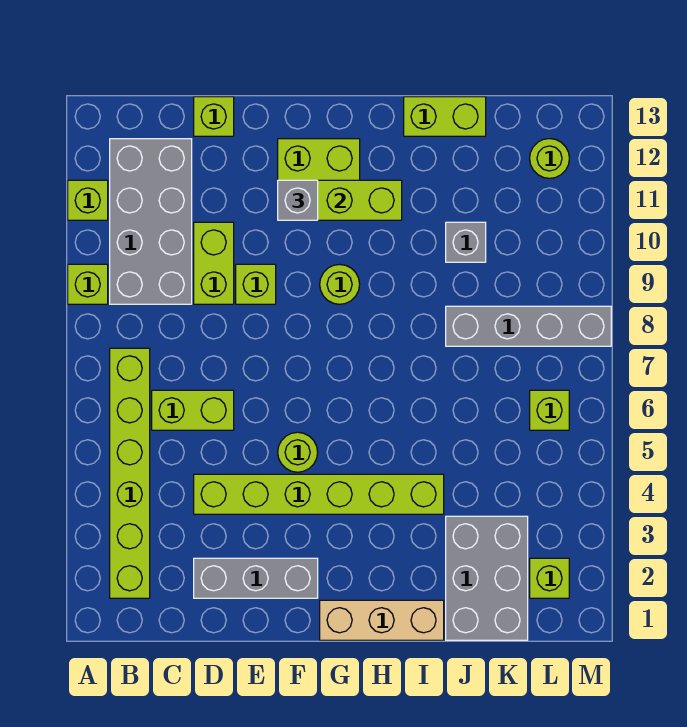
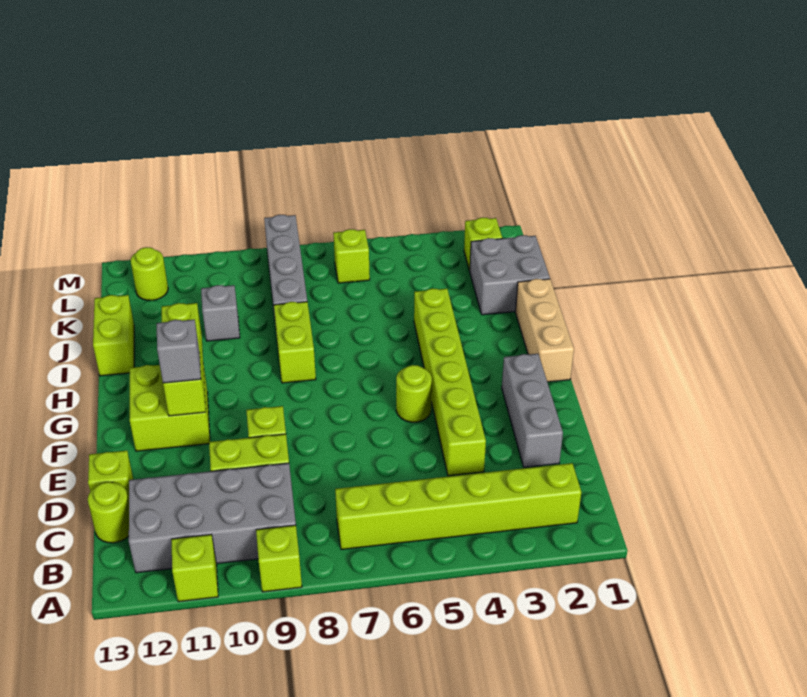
lime 1x2 brick [152,390,234,430] -> lime 1x2 brick moved to [274,302,316,383]
lime 1x1 round brick [320,264,360,304] -> lime 1x1 round brick moved to [88,482,129,543]
grey 2x3 brick [446,516,528,640] -> grey 2x2 brick [470,235,550,315]

